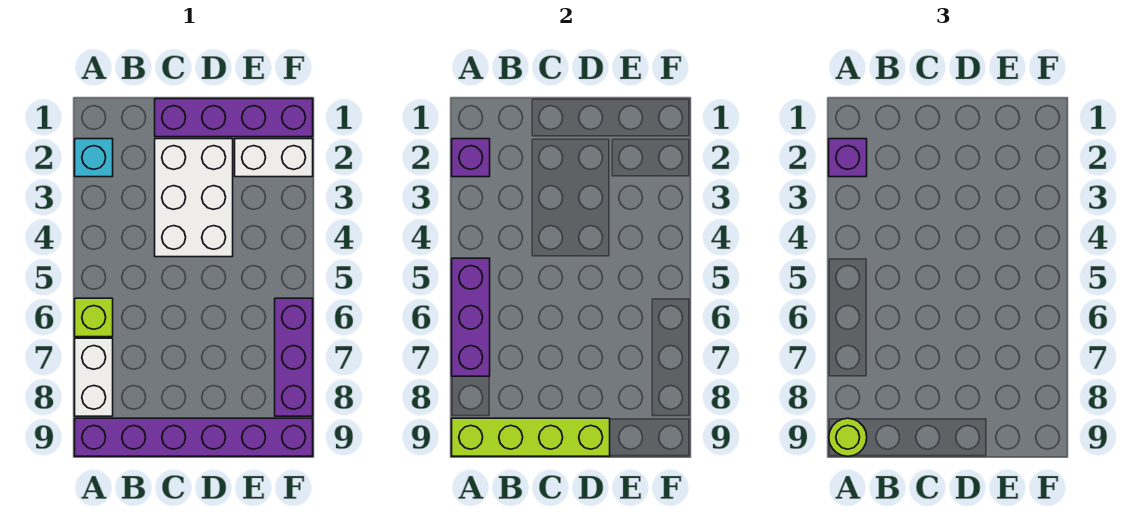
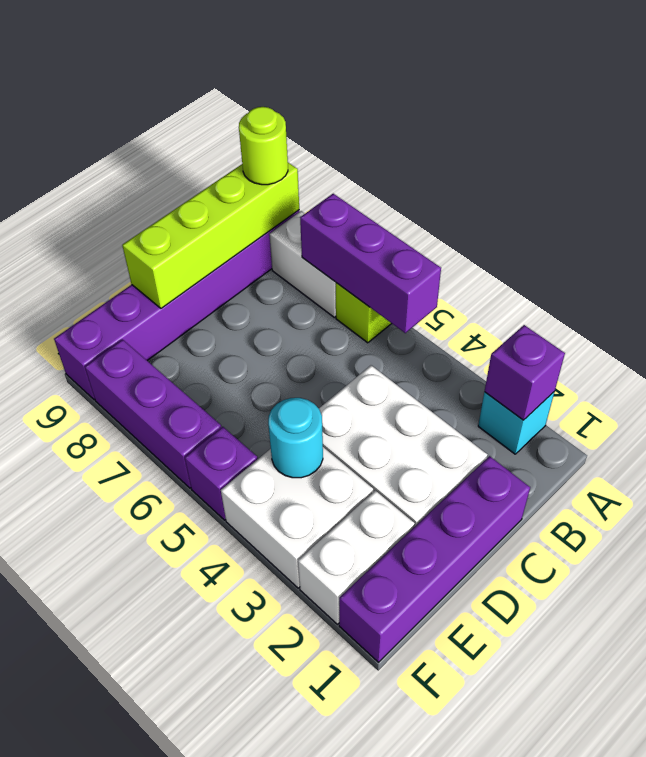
purple 1x1 brick [829,139,867,177] -> purple 1x1 brick moved to [185,427,258,520]
none -> white 2x2 brick [221,447,373,588]
none -> cyan 1x1 round brick [268,398,323,478]

